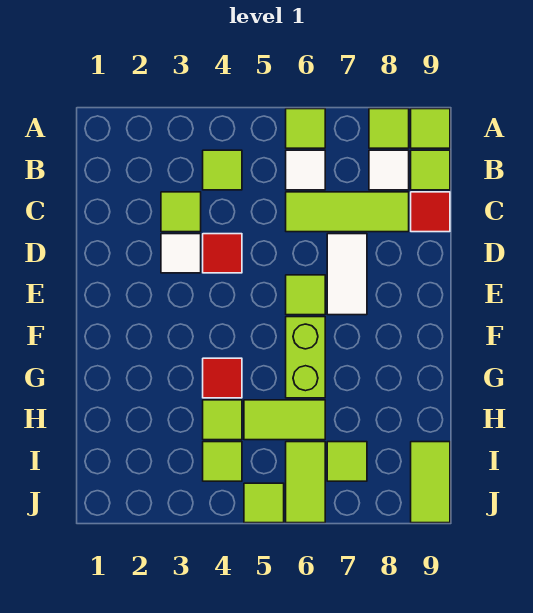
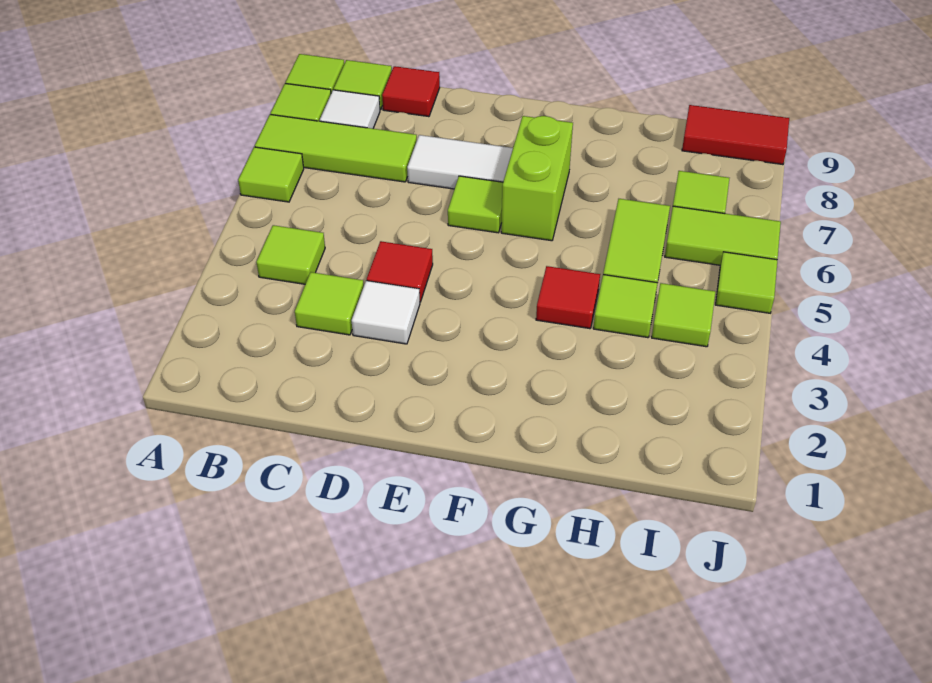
white 1x1 tile [286,150,325,190] -> none
lime 1x3 tile [286,192,409,232] -> lime 1x3 tile turned to [255,114,417,182]
lime 1x2 brick [286,317,325,398] -> lime 1x2 brick turned to [501,116,573,241]
lime 1x2 tile [411,442,450,523] -> red 1x2 tile [682,105,789,165]

